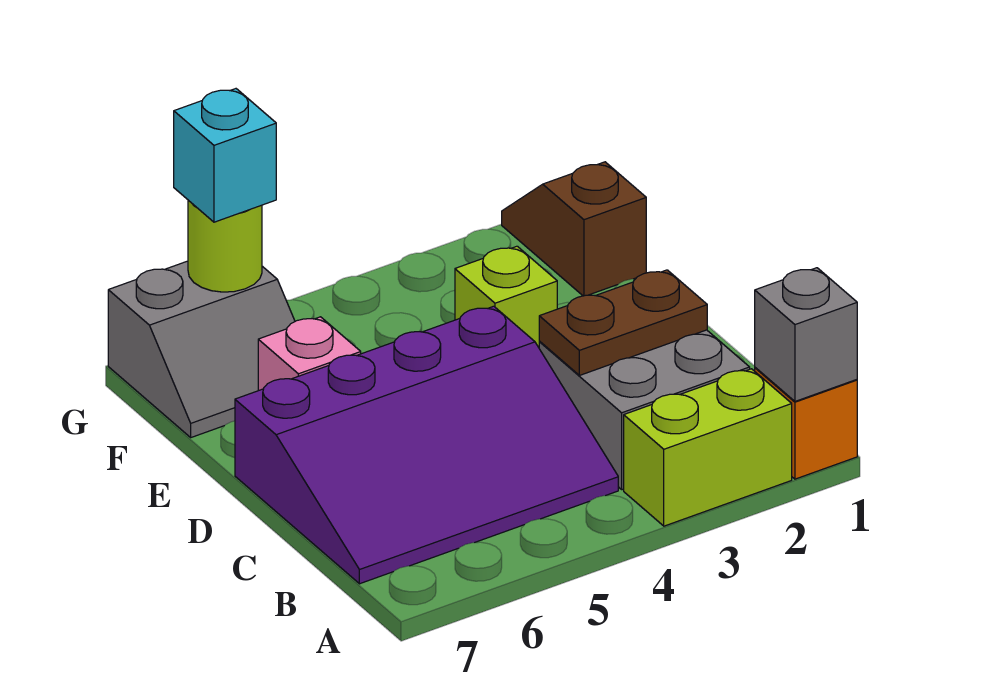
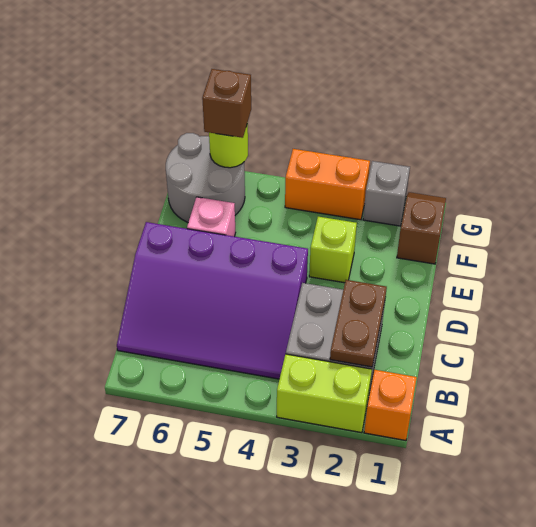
grey 1x1 brick [755,268,857,401] -> grey 1x1 brick moved to [363,161,410,226]
brown 1x2 plate [539,270,707,375] -> brown 1x2 plate turned to [330,280,387,367]
grey 2x2 slope [108,261,295,437] -> grey 2x2 round brick [166,133,245,222]
none -> orange 1x2 brick [285,149,370,220]
cyan 1x1 brick [174,89,276,222] -> brown 1x1 brick [202,69,251,138]

